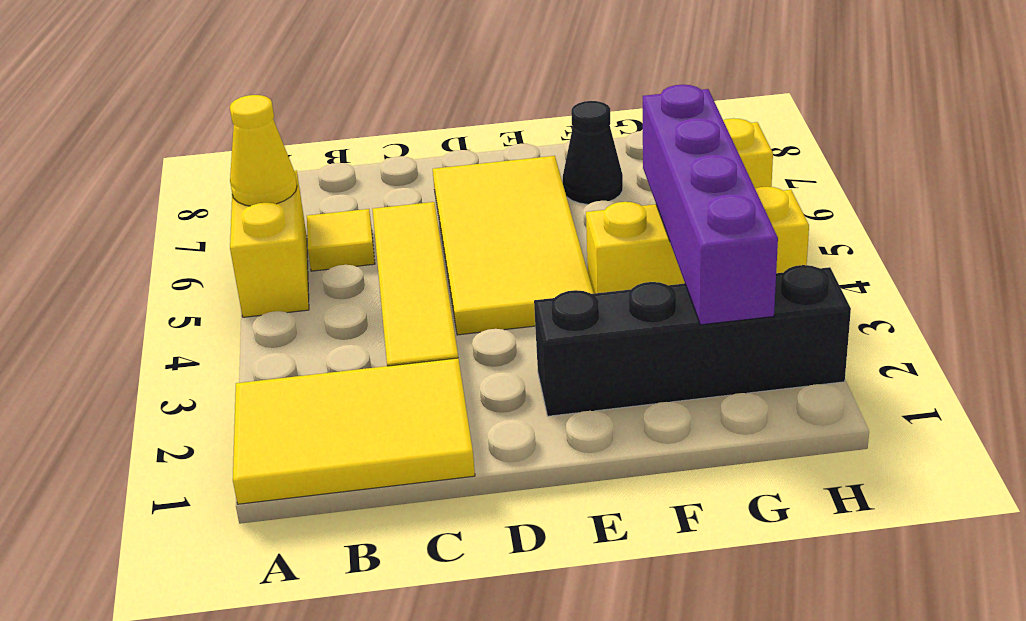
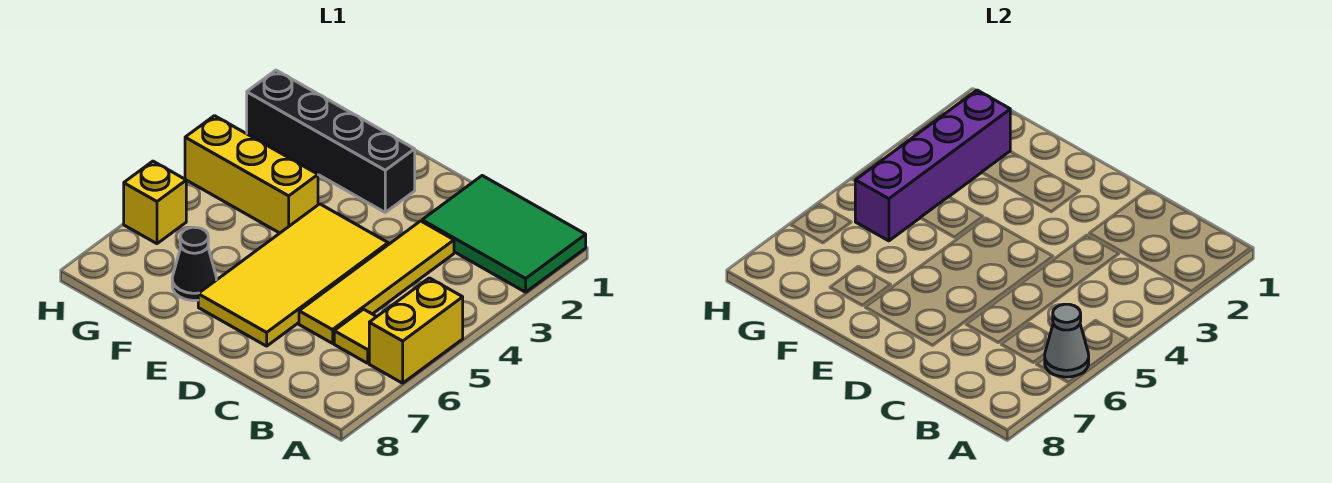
yellow 2x3 tile [233,358,475,504] -> green 2x3 tile [422,176,586,292]
yellow 1x1 cone [230,95,297,206] -> grey 1x1 cone [1044,304,1089,377]

